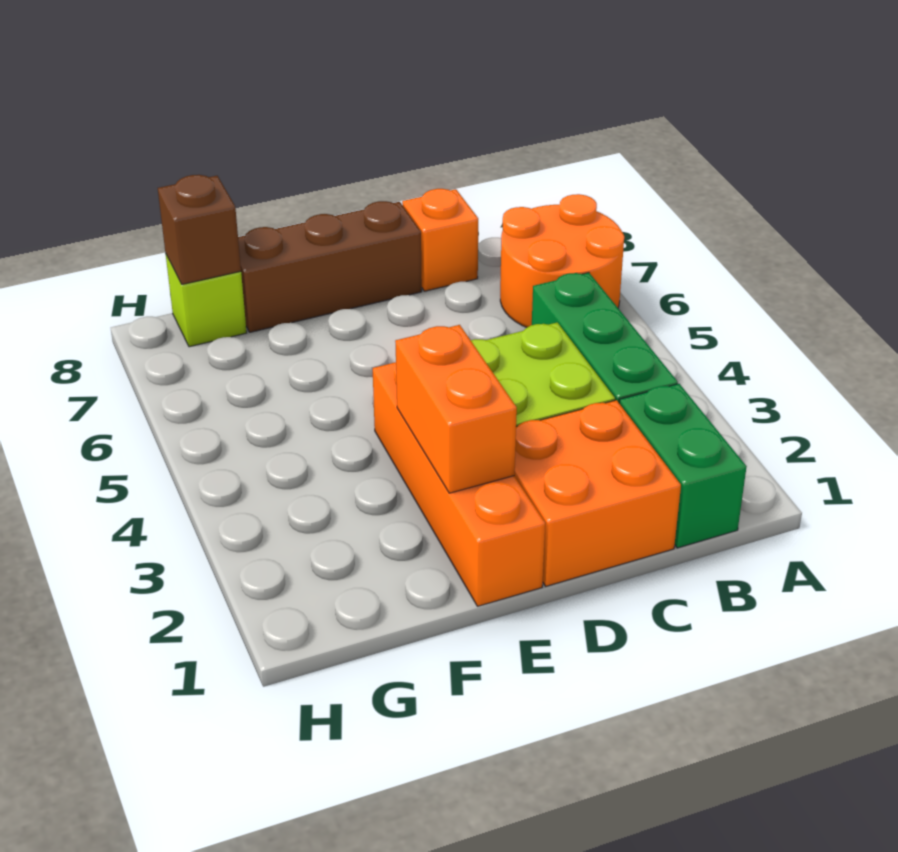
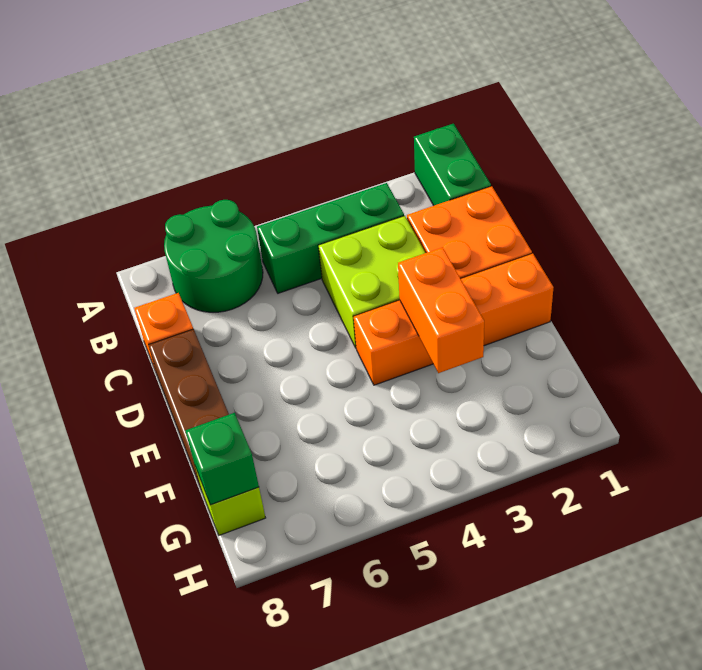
orange 2x2 round brick [500,194,624,327] -> green 2x2 round brick [164,200,263,312]
green 1x2 brick [619,384,747,548] -> green 1x2 brick turned to [414,124,491,206]
orange 1x2 brick [395,325,517,493] -> orange 1x2 brick turned to [398,247,484,373]
brown 1x1 brick [158,175,241,284] -> green 1x1 brick [185,413,259,505]

